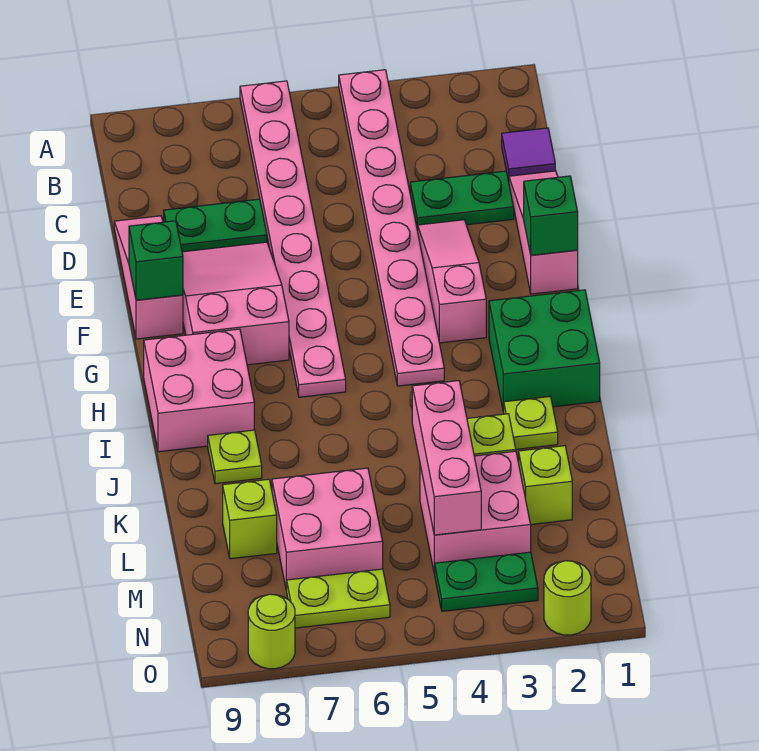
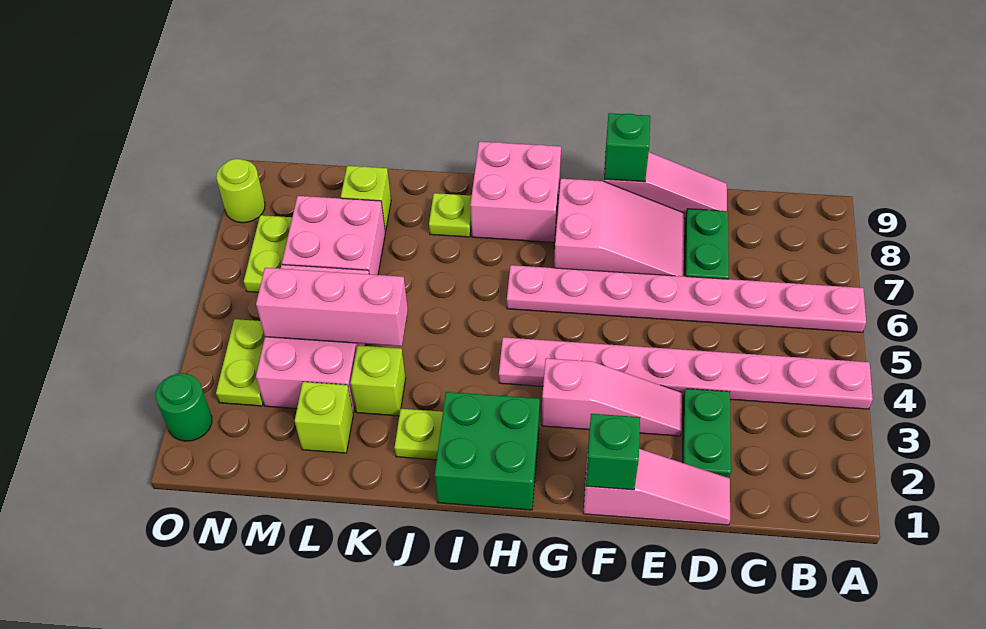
purple 1x1 tile [502,128,555,181] -> none
pink 2x2 brick [420,451,531,574] -> pink 2x3 brick [256,265,369,413]
green 1x2 plate [435,552,538,611] -> lime 1x2 plate [216,319,265,406]
lime 1x1 round brick [544,561,591,635] -> green 1x1 round brick [156,373,212,441]

